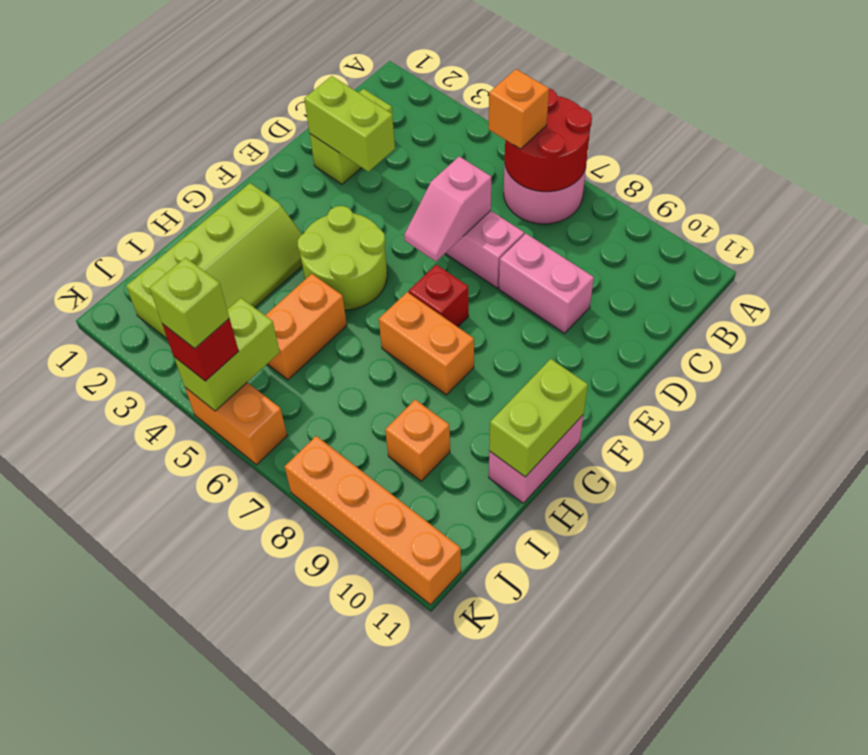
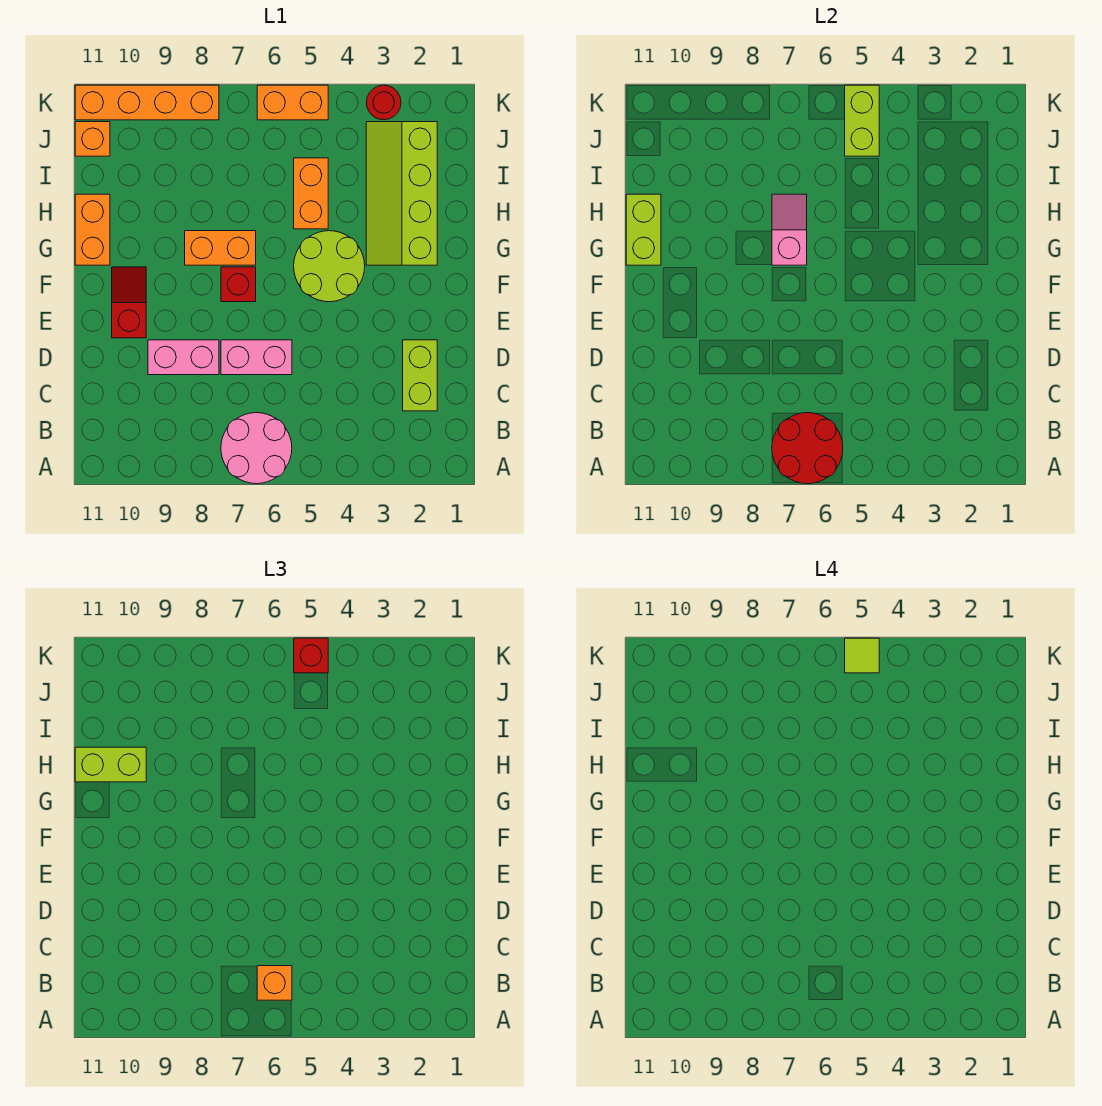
lime 1x2 brick [304,76,395,172] -> lime 1x2 brick moved to [75,747,146,782]
pink 1x2 slope [404,156,491,261] -> pink 1x2 slope moved to [772,194,807,265]
none -> red 1x2 slope [112,267,146,338]
pink 1x2 brick [489,415,583,503] -> orange 1x2 brick [75,194,110,265]
orange 1x1 brick [385,400,450,481] -> orange 1x1 brick moved to [75,122,110,156]
none -> red 1x1 round brick [366,85,401,120]
lime 1x1 brick [149,257,229,349] -> lime 1x1 tile [845,638,879,673]

